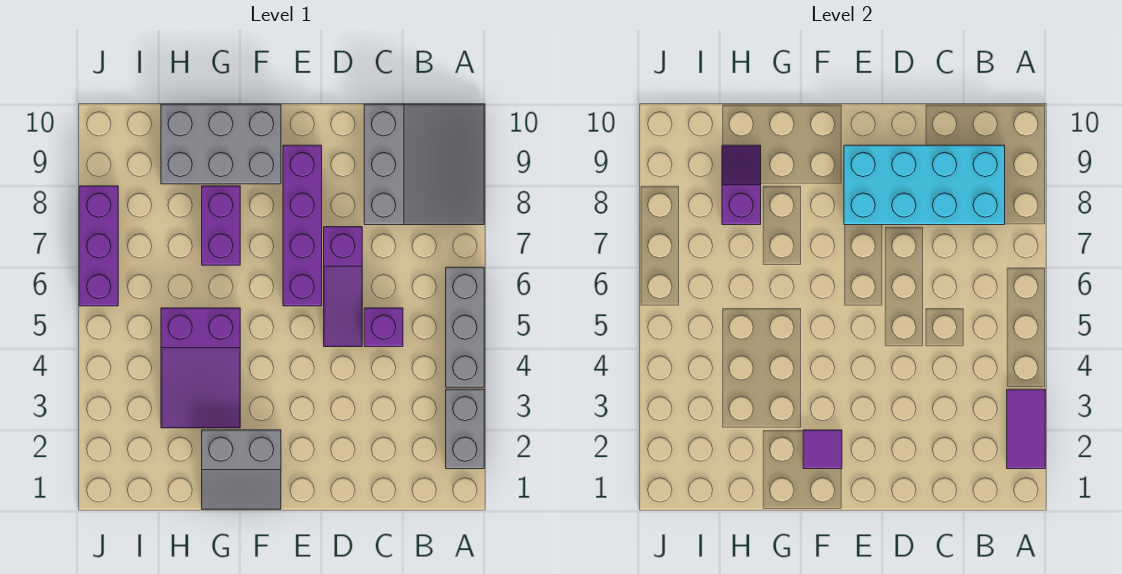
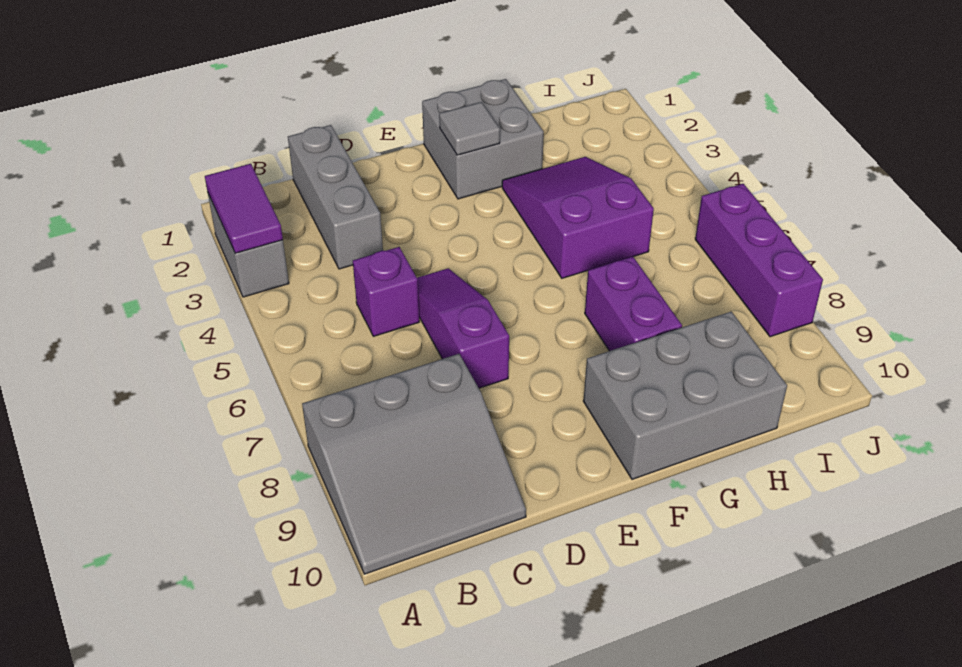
grey 1x3 brick [446,267,484,387] -> grey 1x3 brick moved to [288,125,383,269]
grey 3x3 slope [364,104,484,225] -> grey 3x3 slope turned to [302,354,526,574]
cyan 2x4 brick [844,145,1005,225] -> none
purple 1x4 brick [283,145,322,306] -> none
grey 2x2 slope [202,430,281,509] -> grey 2x2 brick [422,79,544,199]
purple 1x1 tile [803,430,842,469] -> grey 1x1 tile [439,102,500,155]
purple 1x2 slope [722,145,761,225] -> none

